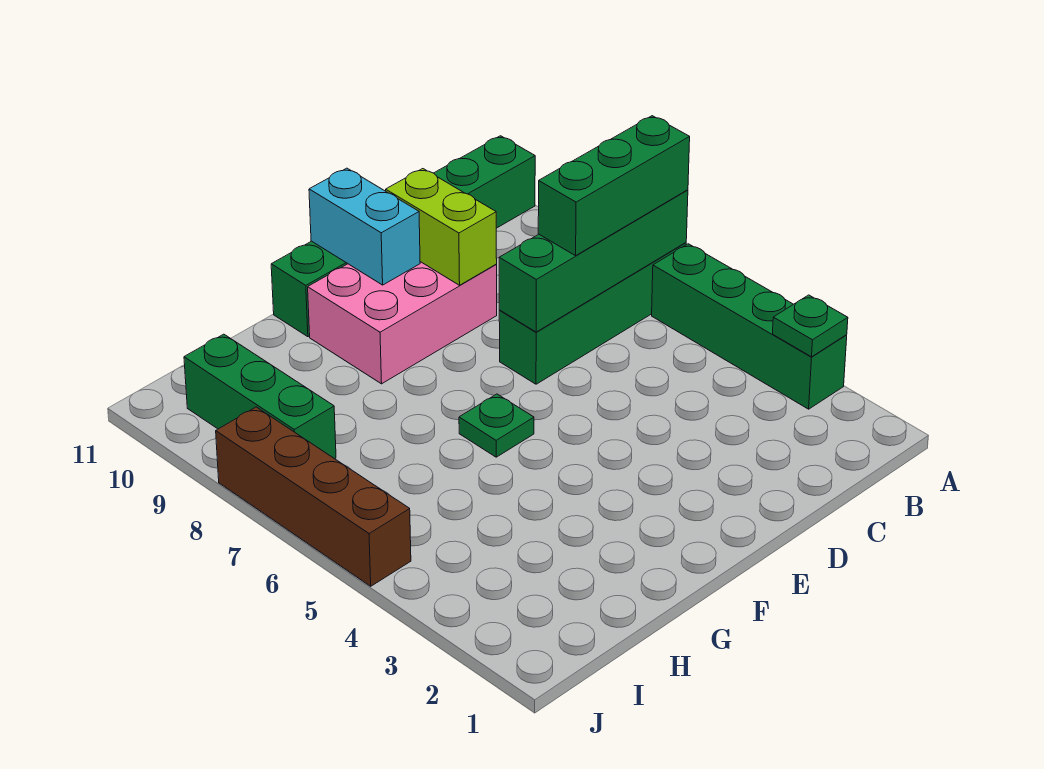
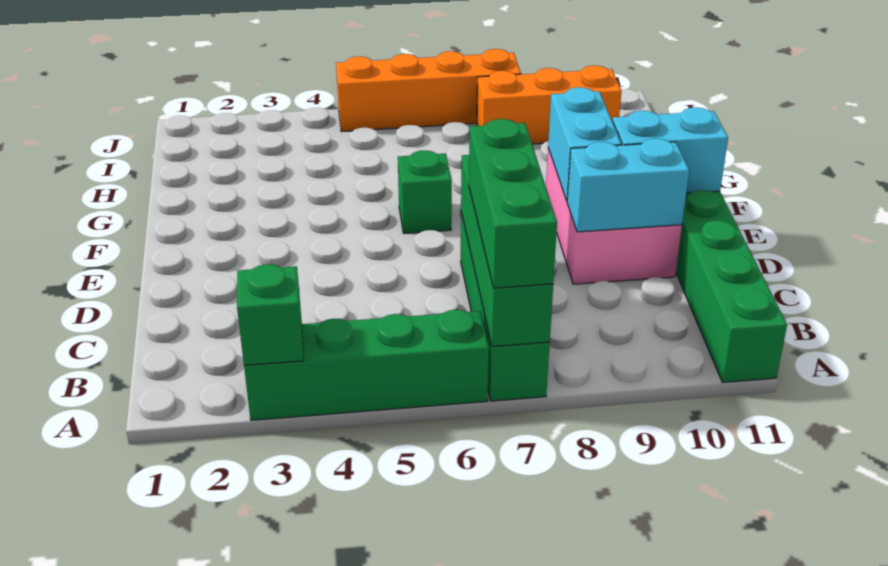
green 1x1 plate [773,295,848,357] -> green 1x1 brick [237,264,304,365]
lime 1x2 brick [386,169,497,285] -> cyan 1x2 brick [567,139,689,232]
none -> cyan 1x2 brick [548,87,622,201]
green 1x1 plate [459,394,534,457] -> green 1x1 brick [398,151,452,233]
green 1x3 brick [184,334,336,459] -> orange 1x3 brick [477,66,622,144]
brown 1x4 brick [216,407,411,586] -> orange 1x4 brick [336,49,521,132]

